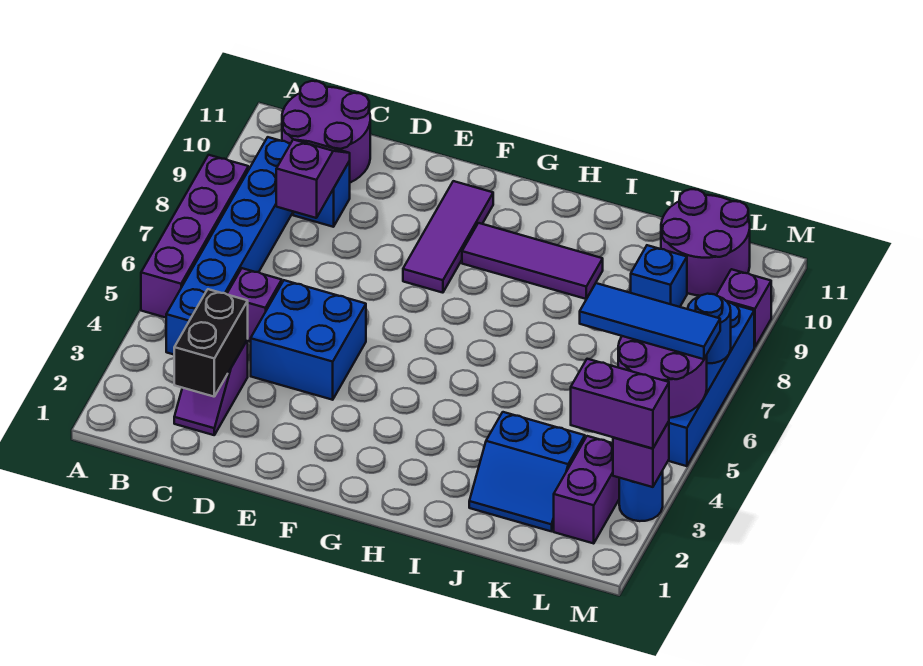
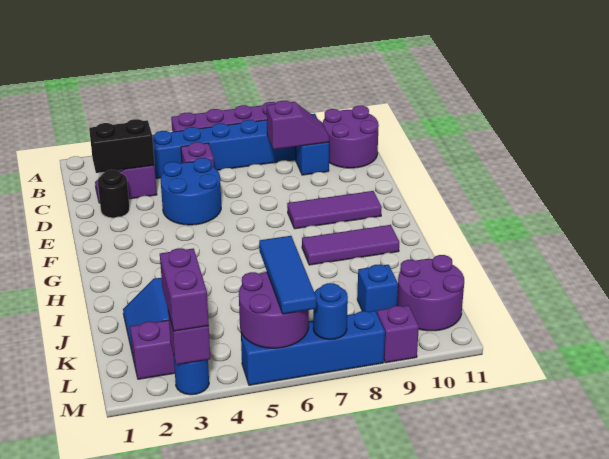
none -> black 1x1 round brick [98,170,130,218]
blue 2x2 brick [251,280,366,400] -> blue 2x2 round brick [161,158,221,225]
purple 1x3 tile [462,223,603,299] -> purple 1x3 tile turned to [302,225,399,265]

